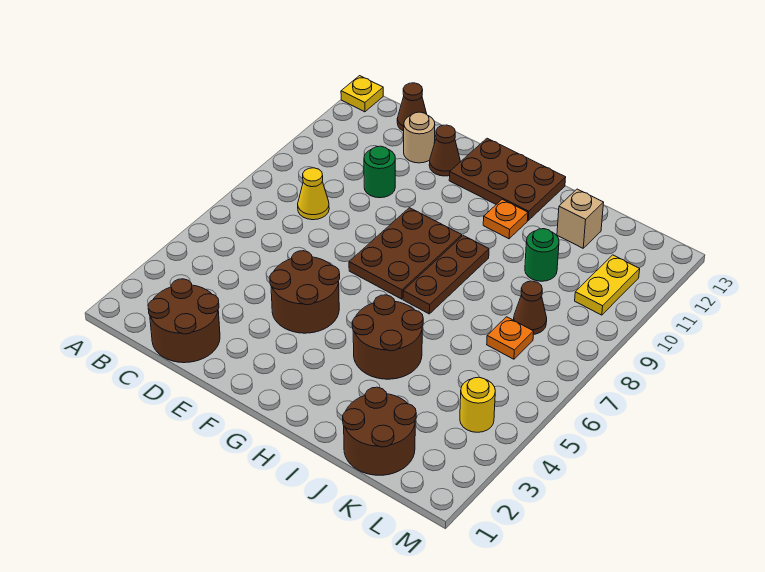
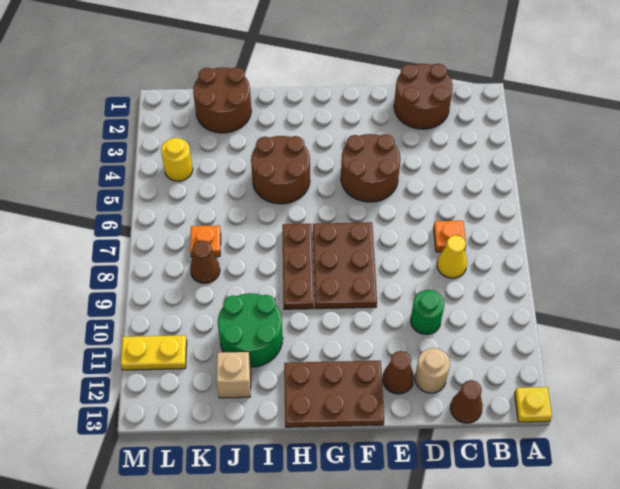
orange 1x1 plate [483,199,528,239] -> orange 1x1 plate moved to [434,221,466,252]
green 1x1 round brick [525,229,559,281] -> green 2x2 round brick [218,293,283,367]
yellow 1x2 plate [575,255,640,315] -> yellow 1x2 plate turned to [121,335,187,370]

